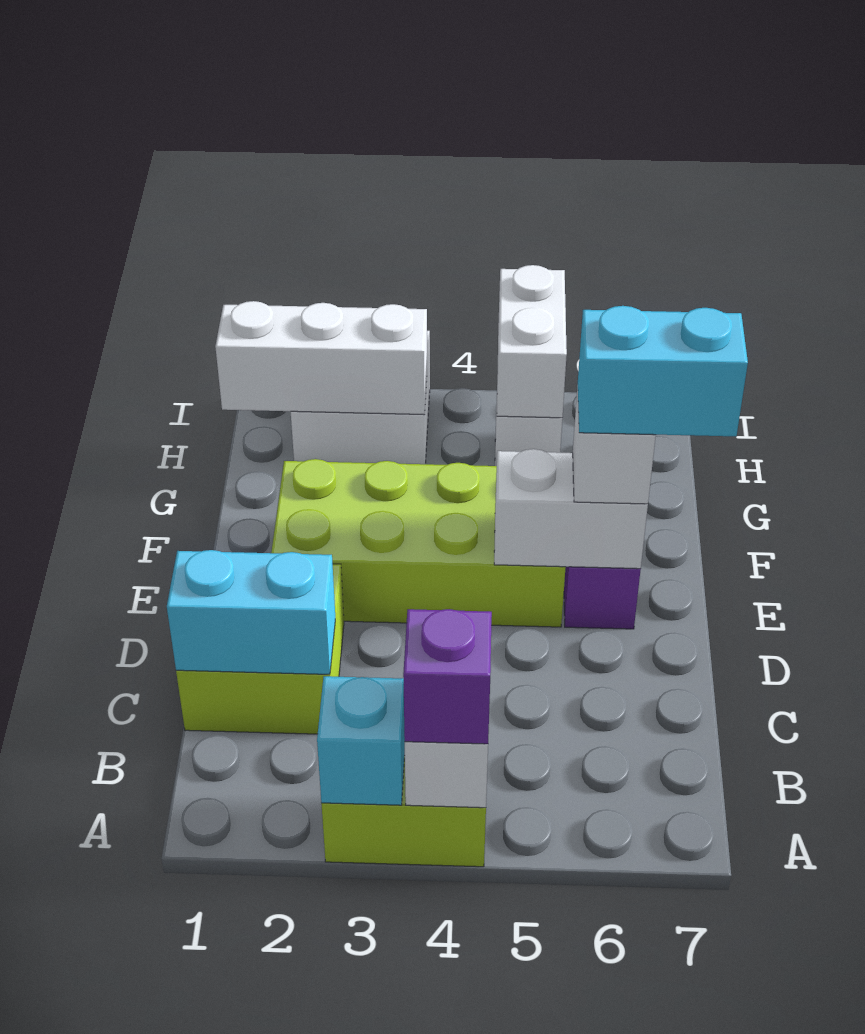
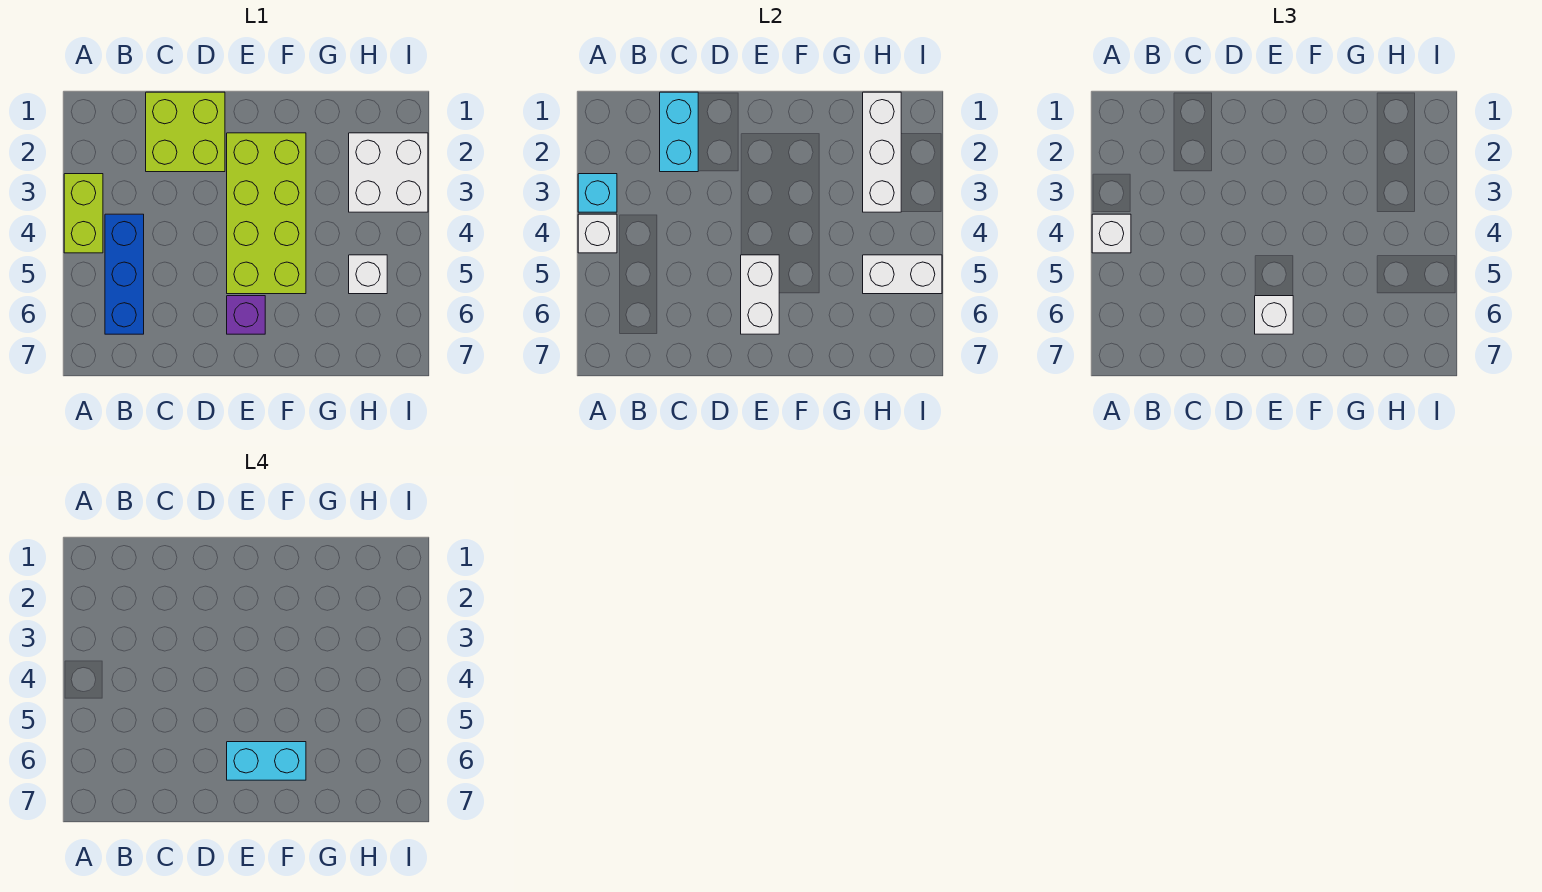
purple 1x1 brick [403,609,492,744] -> white 1x1 brick [1092,214,1131,253]
none -> blue 1x3 brick [105,214,144,334]
cyan 1x2 brick [578,306,748,436] -> cyan 1x2 brick turned to [227,742,306,780]

